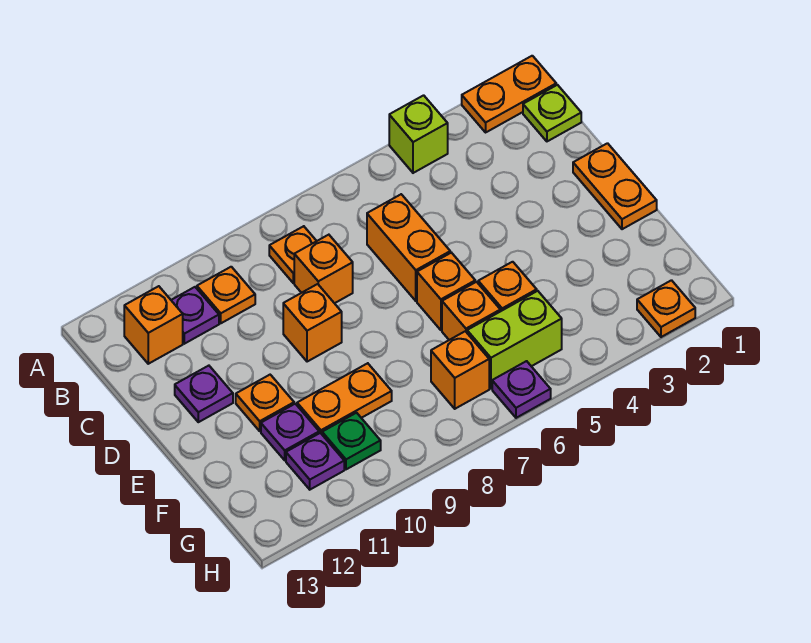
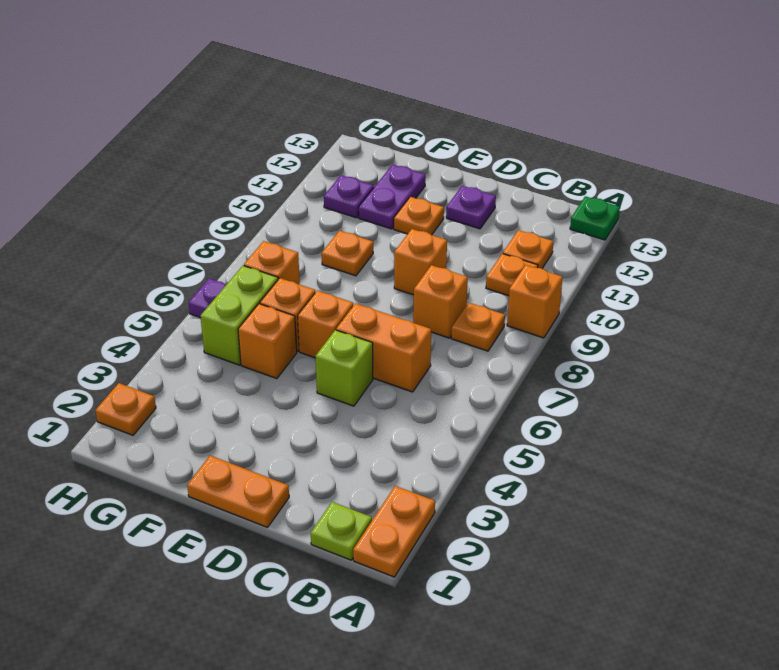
lime 1x1 brick [389,95,448,173] -> lime 1x1 brick moved to [315,330,373,406]
purple 1x1 plate [171,287,219,344] -> orange 1x1 plate [503,230,553,268]
orange 1x1 brick [124,286,183,364] -> orange 1x1 brick moved to [507,265,563,338]
orange 1x2 plate [297,363,392,434] -> orange 1x1 plate [322,231,373,276]
purple 1x1 plate [261,404,319,460] -> purple 1x2 plate [359,164,425,229]
green 1x1 plate [322,413,381,469] -> green 1x1 plate moved to [570,196,620,240]

